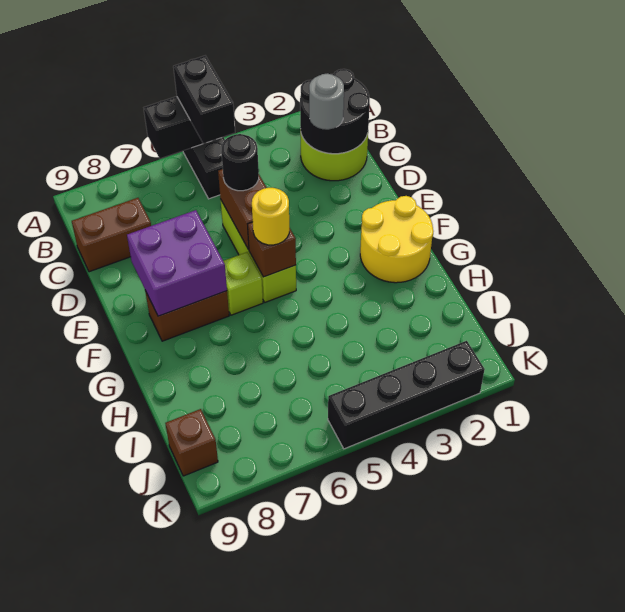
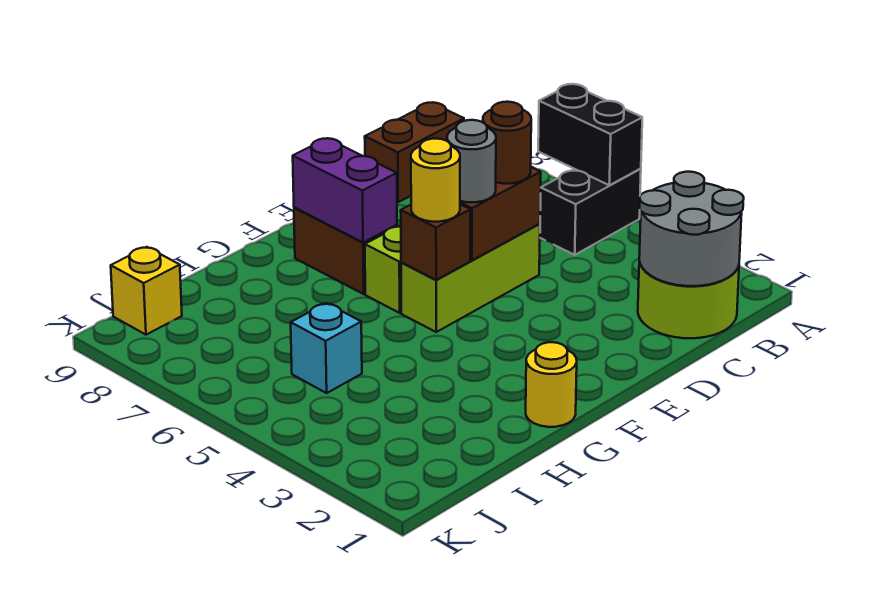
black 1x2 brick [173,56,235,144] -> none
black 2x2 round brick [300,69,370,154] -> grey 2x2 round brick [639,172,744,286]
grey 1x1 round brick [309,73,344,130] -> grey 1x1 round brick moved to [447,120,496,202]
brown 1x2 brick [72,198,151,272] -> brown 1x2 brick turned to [365,102,464,202]
black 1x1 round brick [221,134,259,191] -> brown 1x1 round brick [483,102,531,184]
purple 2x2 brick [127,210,227,316] -> purple 1x2 brick [293,138,397,242]
yellow 2x2 round brick [360,196,433,283] -> yellow 1x1 round brick [526,342,577,427]
none -> cyan 1x1 brick [291,303,362,393]
brown 1x1 brick [165,409,218,476] -> yellow 1x1 brick [111,247,182,335]
black 1x4 brick [328,341,485,449] -> none

